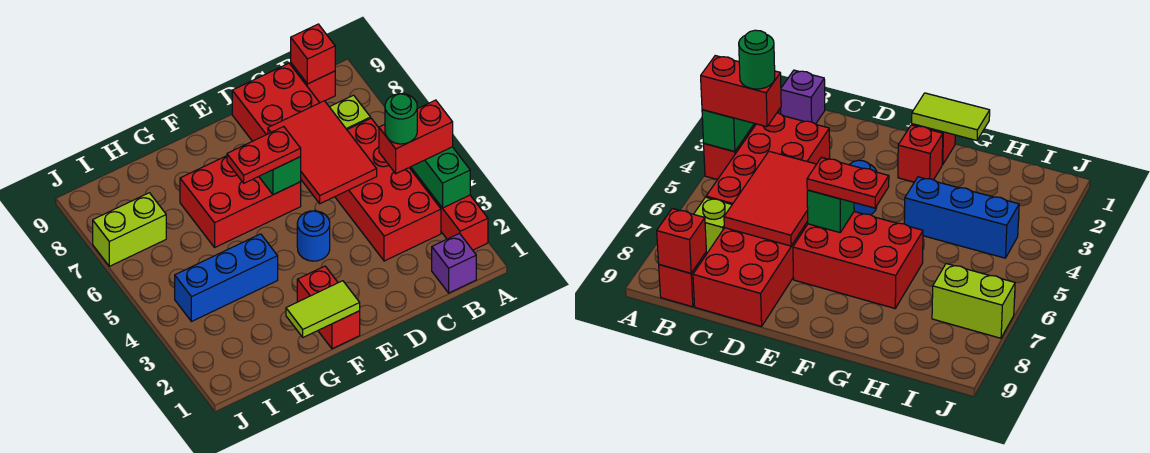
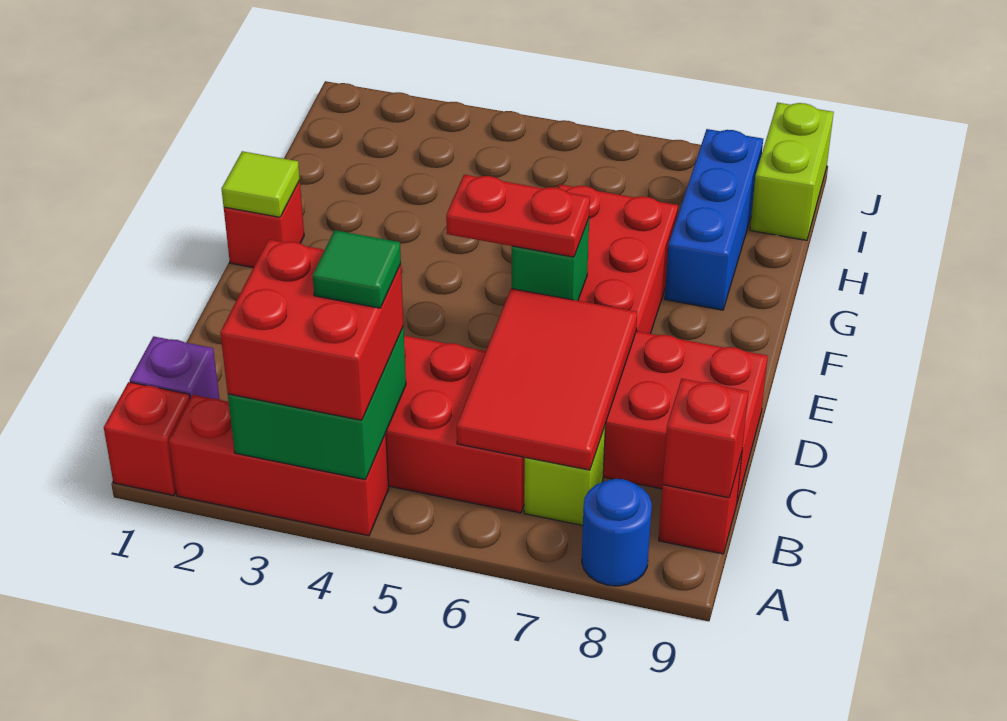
green 1x2 brick [411,147,470,208] -> green 2x2 brick [228,327,406,480]
red 1x2 brick [379,100,453,174] -> red 2x2 brick [220,239,404,420]
green 1x1 round brick [385,94,417,144] -> green 1x1 tile [313,230,401,308]
red 2x3 tile [268,101,377,204] -> red 2x3 tile turned to [457,288,637,470]
blue 1x1 round brick [297,211,330,261] -> blue 1x1 round brick moved to [582,479,652,586]
red 1x2 plate [227,127,301,183] -> red 1x2 plate turned to [446,175,590,257]
lime 1x2 tile [286,281,360,337] -> lime 1x1 tile [221,151,300,217]
red 1x1 brick [297,266,338,302] -> red 1x1 brick moved to [104,382,190,495]
blue 1x3 brick [175,234,278,322] -> blue 1x3 brick moved to [665,129,763,310]
lime 1x2 brick [93,193,166,266] -> lime 1x2 brick moved to [750,103,834,240]

